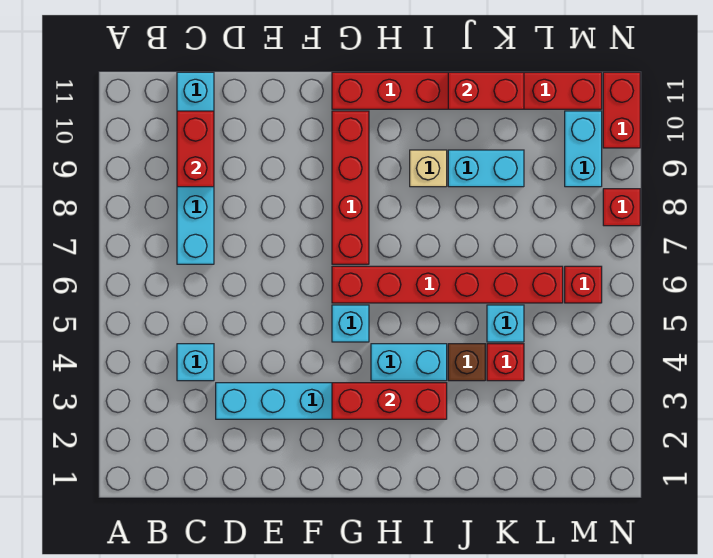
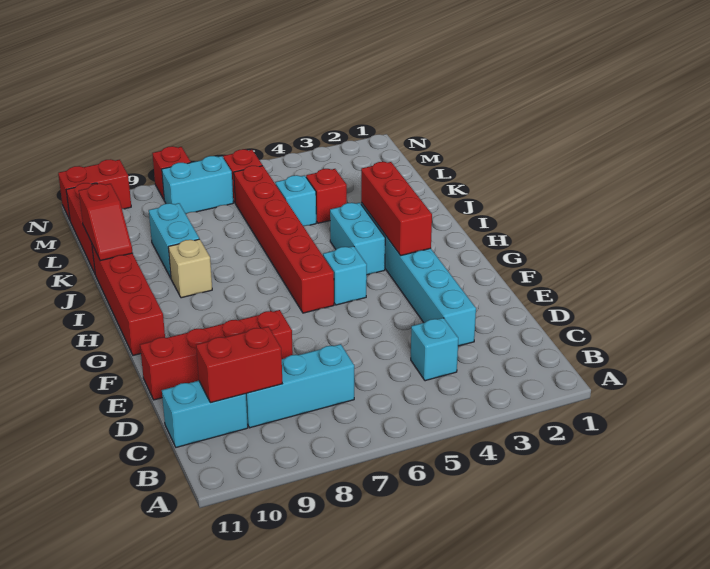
red 1x4 brick [332,111,369,264] -> red 1x4 brick moved to [140,310,293,400]
brown 1x1 brick [448,344,485,381] -> none
red 1x2 brick [448,72,524,109] -> red 1x2 slope [79,184,133,261]
cyan 1x2 brick [565,111,602,187] -> cyan 1x2 brick moved to [162,156,233,214]

